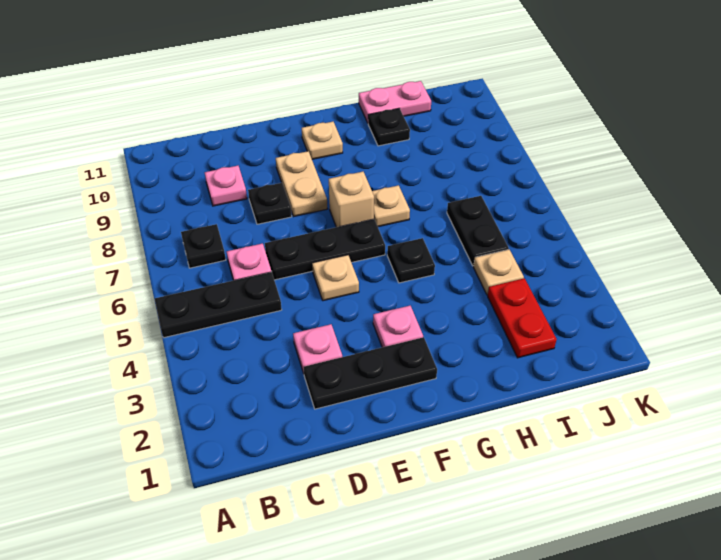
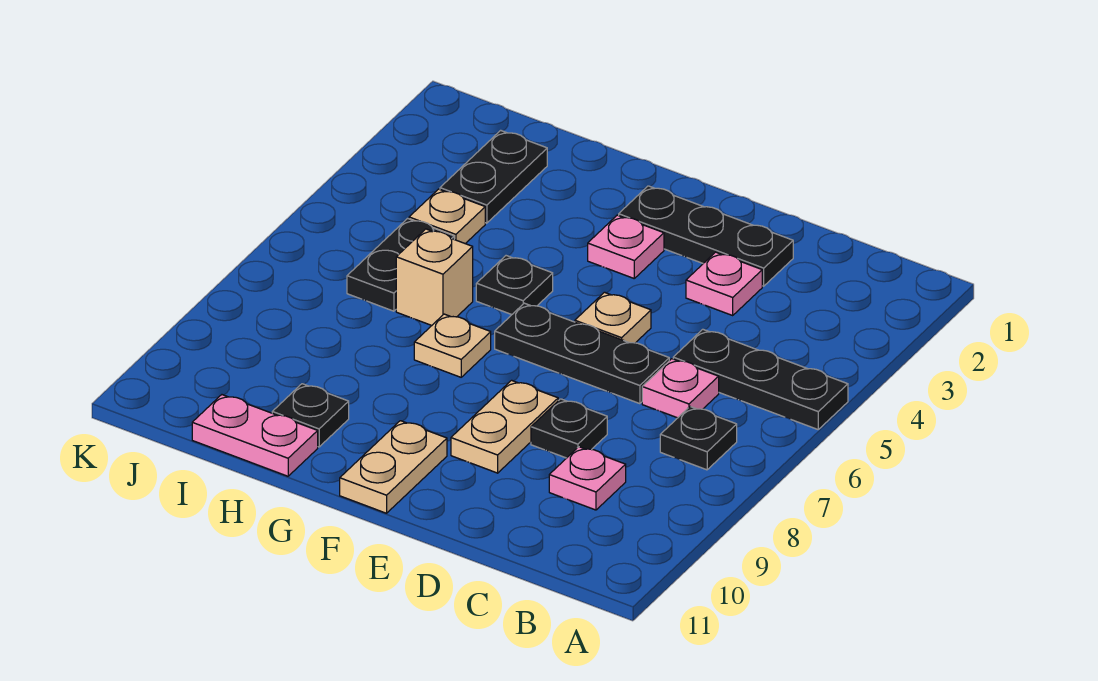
tan 1x1 brick [329,172,374,227] -> tan 1x1 brick moved to [396,229,473,325]
tan 1x1 plate [302,122,343,159] -> tan 1x2 plate [340,421,447,513]
red 1x2 plate [488,278,557,358] -> black 1x2 plate [440,130,547,223]

